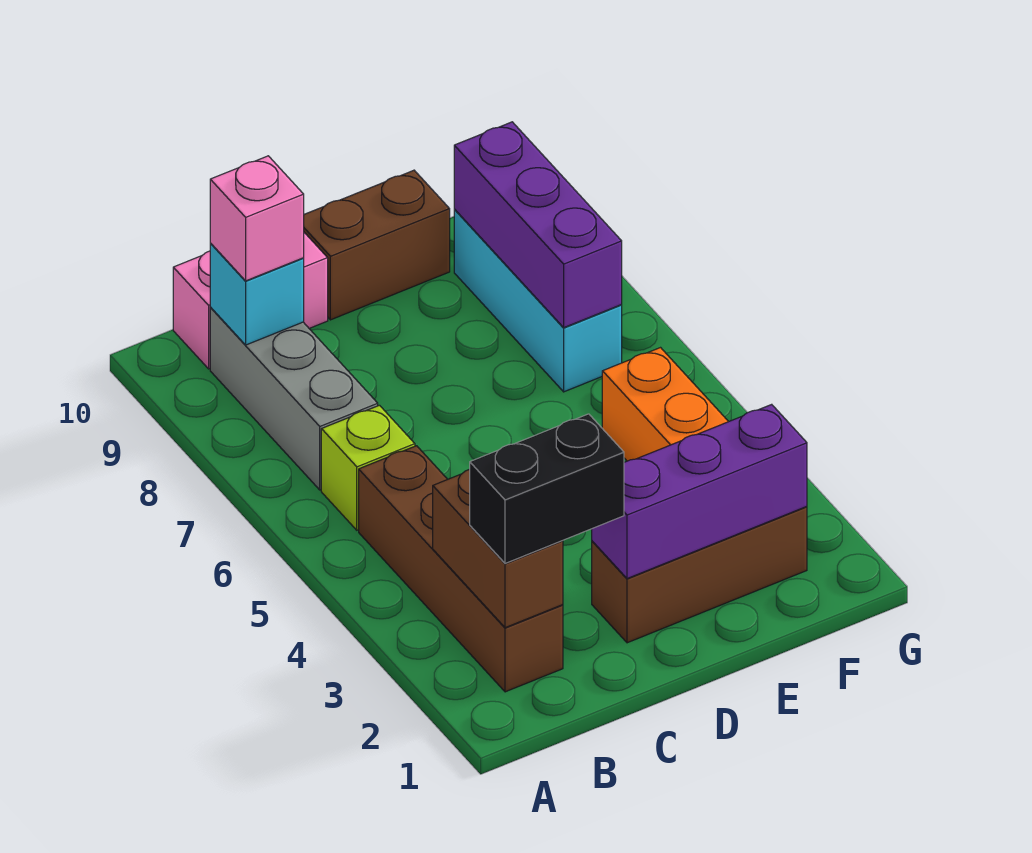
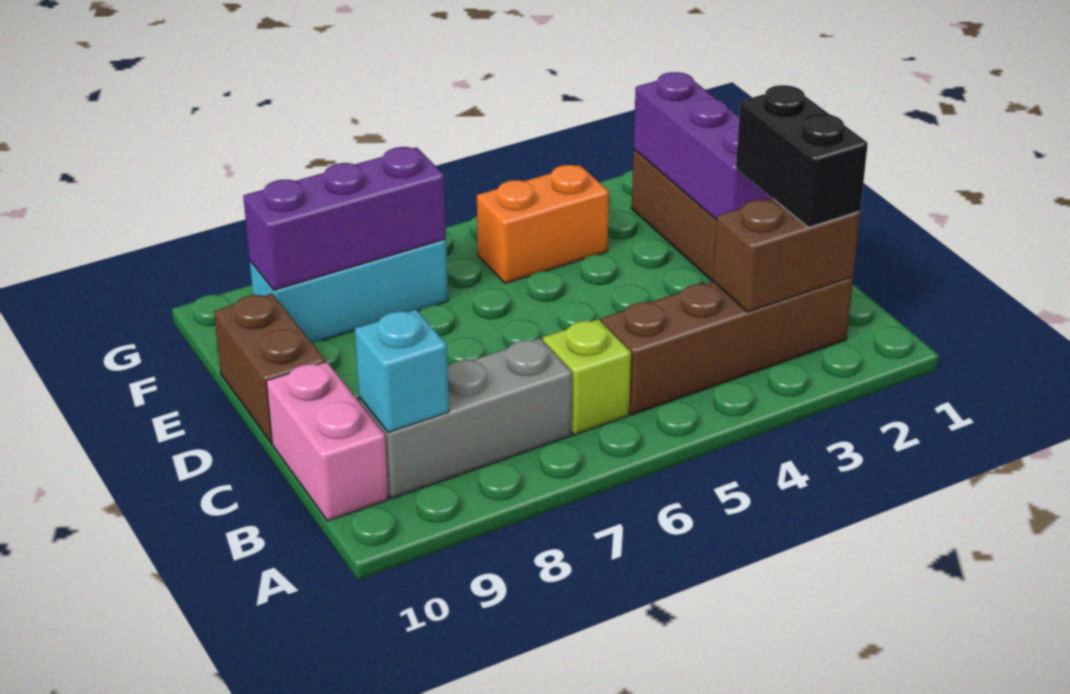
pink 1x1 brick [210,156,304,281] -> none

